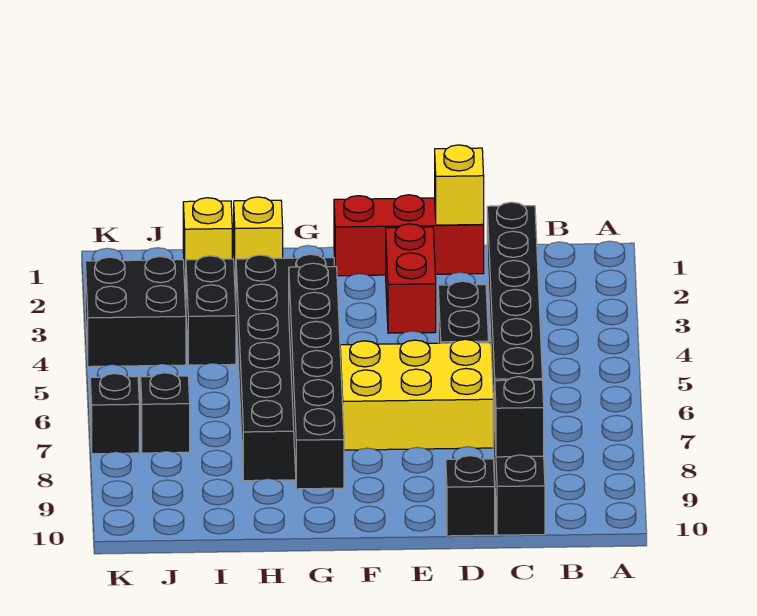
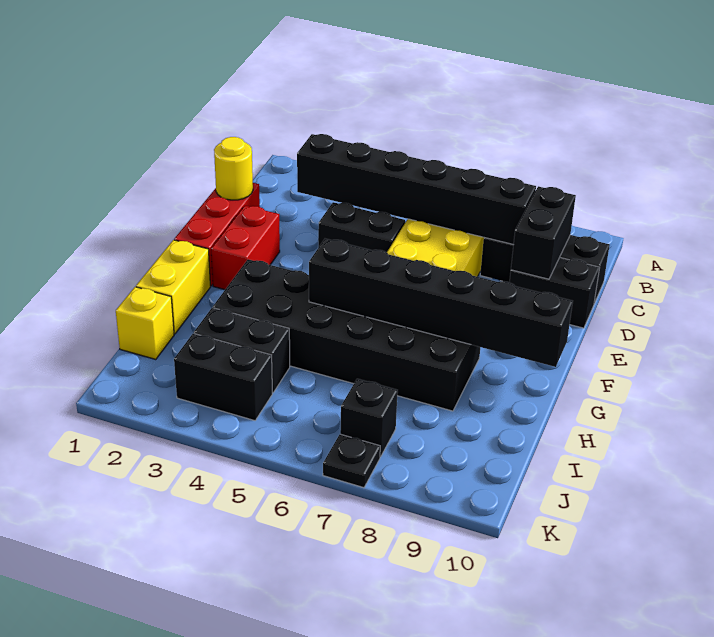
black 1x1 brick [495,377,544,457] -> black 1x2 brick [511,186,576,279]
yellow 1x1 brick [435,145,484,225] -> yellow 1x1 round brick [214,137,253,200]
black 1x1 brick [446,456,495,536] -> black 1x2 brick [510,257,600,328]
red 1x2 brick [386,224,436,333] -> red 1x2 brick turned to [211,206,280,290]
yellow 1x1 brick [234,197,283,277] -> yellow 1x2 brick [136,240,211,334]
black 2x2 brick [85,257,186,367] -> black 1x2 brick [174,333,272,421]
black 1x1 brick [90,374,139,454] -> black 1x1 plate [323,434,380,488]

